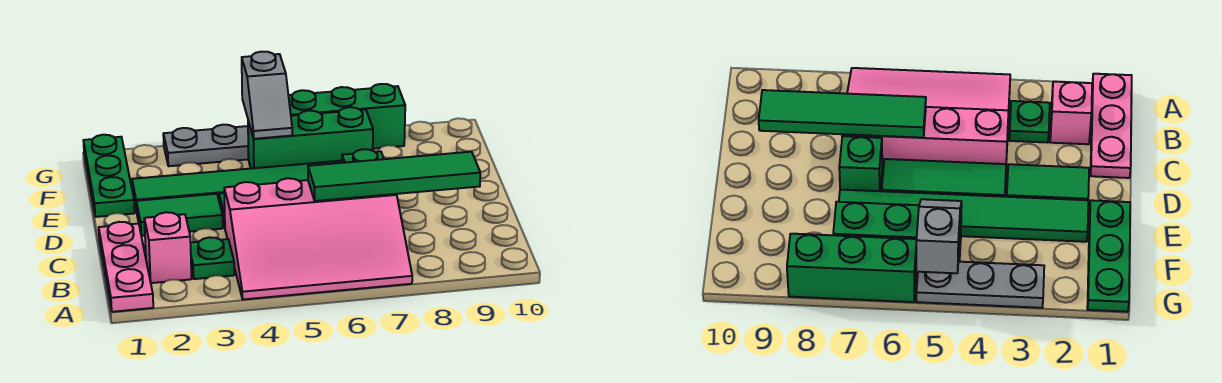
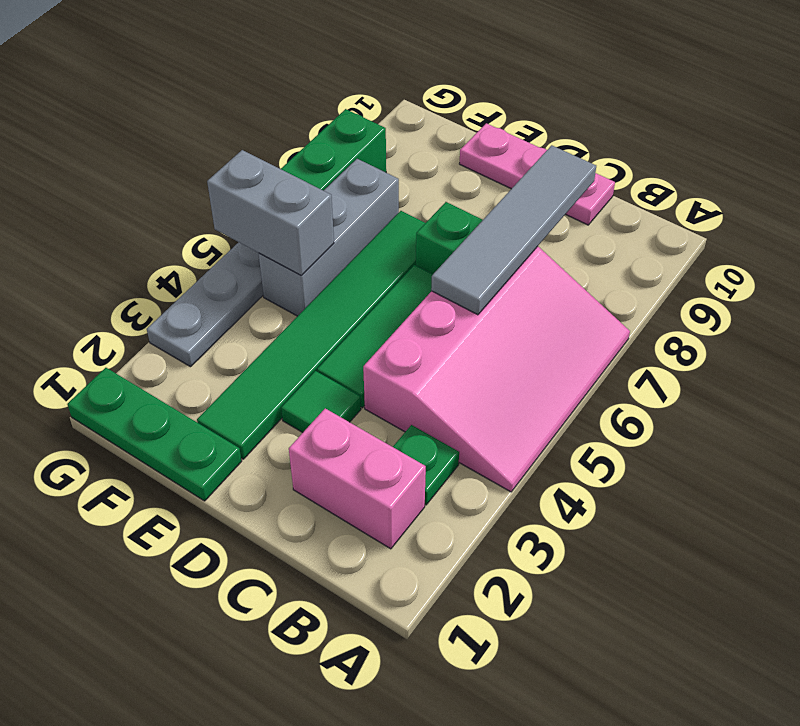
pink 1x3 plate [99,222,153,312] -> pink 1x3 plate moved to [459,123,615,225]
pink 1x1 brick [144,212,192,283] -> pink 1x2 brick [289,408,426,549]
green 1x4 tile [308,152,480,201] -> grey 1x4 tile [431,145,596,315]
green 1x2 tile [136,194,223,236] -> green 1x1 tile [281,371,361,432]
green 1x3 brick [248,107,373,168] -> grey 1x3 brick [259,159,399,316]
grey 1x2 slope [242,52,292,139] -> grey 1x2 brick [207,150,334,276]

